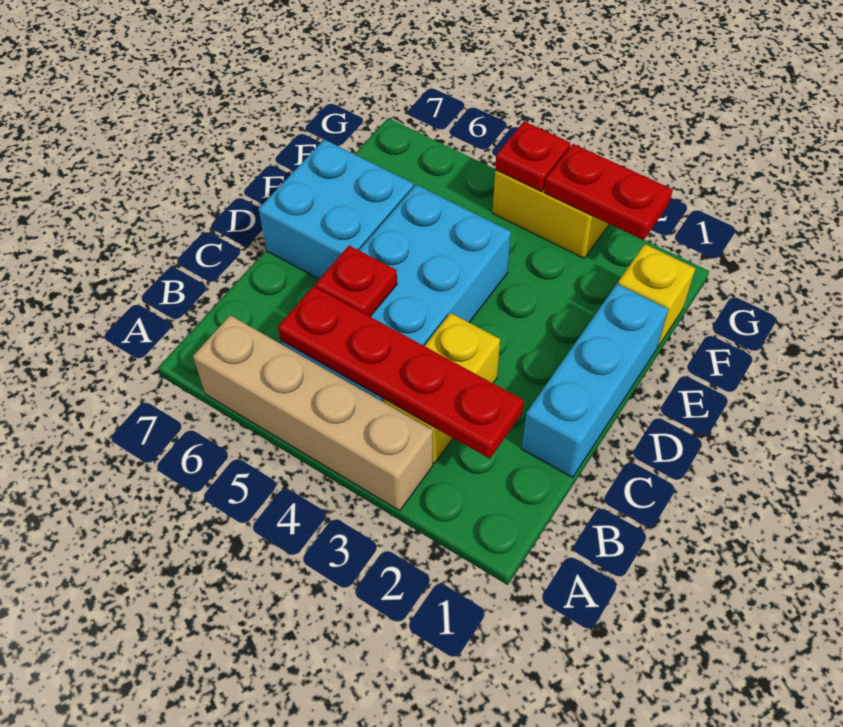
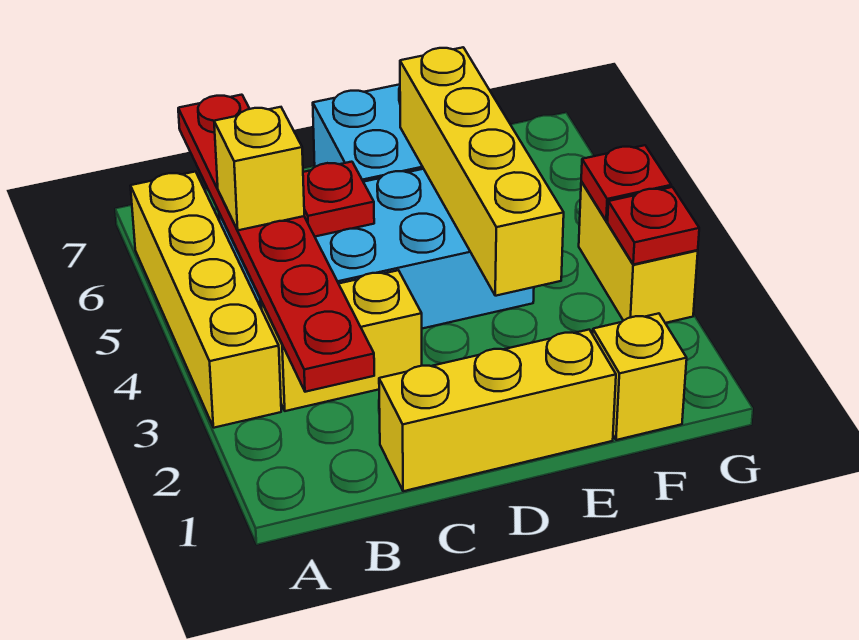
tan 1x4 brick [193,315,433,511] -> yellow 1x4 brick [131,172,281,428]
red 1x4 plate [278,286,524,459] -> red 1x6 plate [178,95,374,392]
none -> yellow 1x1 brick [214,107,304,230]
cyan 1x3 brick [522,284,668,478] -> yellow 1x3 brick [379,330,616,491]
none -> yellow 1x4 brick [400,47,564,296]
red 1x2 plate [544,144,673,240] -> red 1x1 plate [608,187,699,264]

